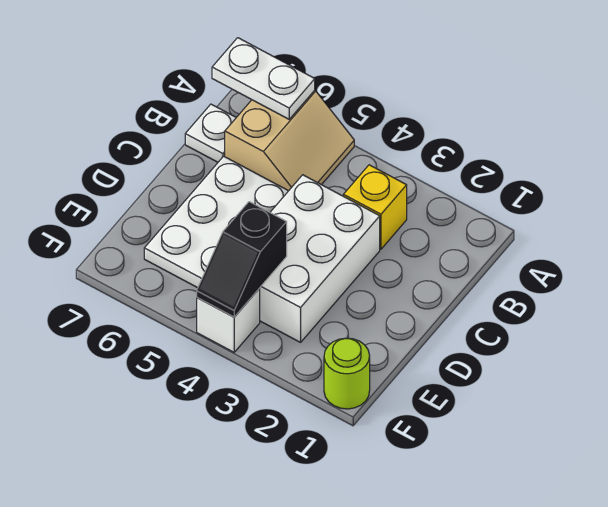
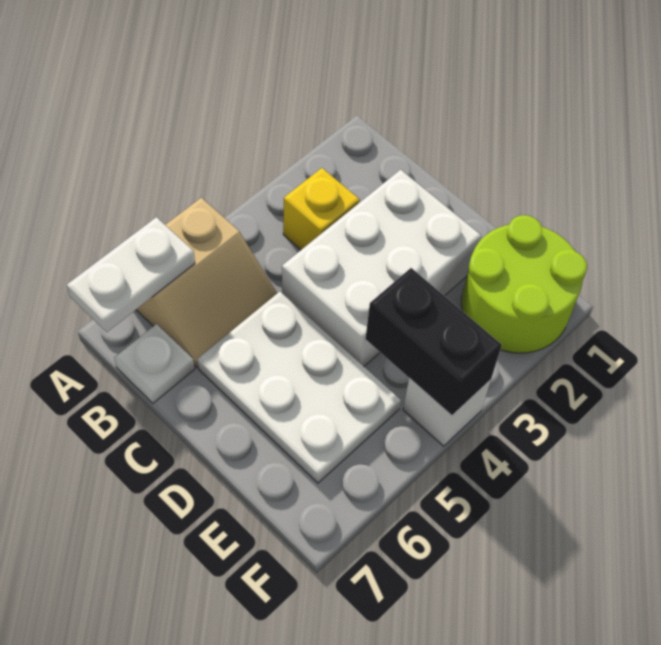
tan 2x2 slope [225,90,354,191] -> tan 2x2 slope turned to [136,198,277,367]
white 2x3 brick [260,175,380,342] -> white 2x3 brick turned to [282,170,481,366]
black 1x2 slope [197,202,287,317] -> black 1x2 brick [365,268,502,416]
lime 1x1 round brick [324,338,370,409] -> lime 2x2 round brick [462,215,587,353]

